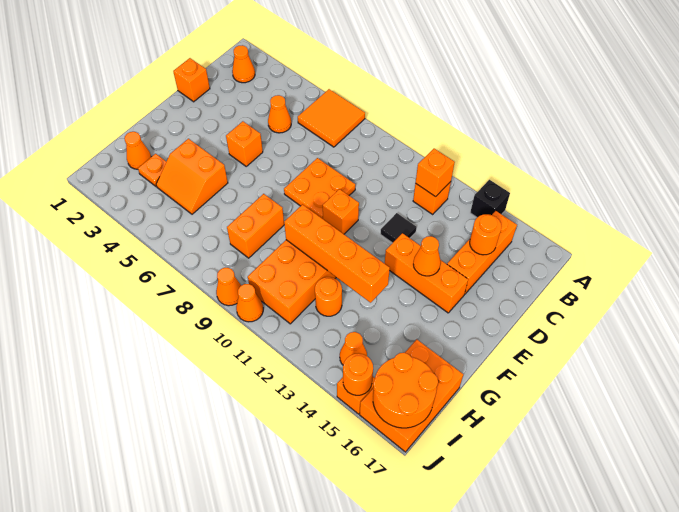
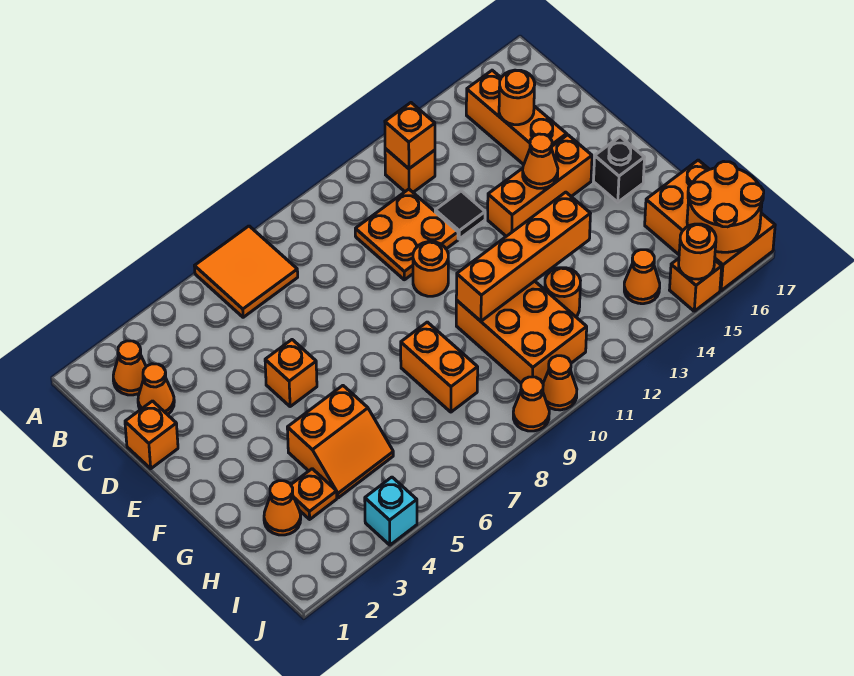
black 1x1 brick [470,180,510,217] -> black 1x1 brick moved to [594,137,645,202]
orange 1x1 cone [268,95,291,133] -> orange 1x1 cone moved to [138,364,174,415]
orange 2x2 plate [284,158,355,219] -> orange 2x2 plate moved to [355,189,458,280]
orange 1x1 brick [323,189,359,234] -> orange 1x1 round brick [413,242,448,296]
none -> cyan 1x1 brick [365,477,417,545]

